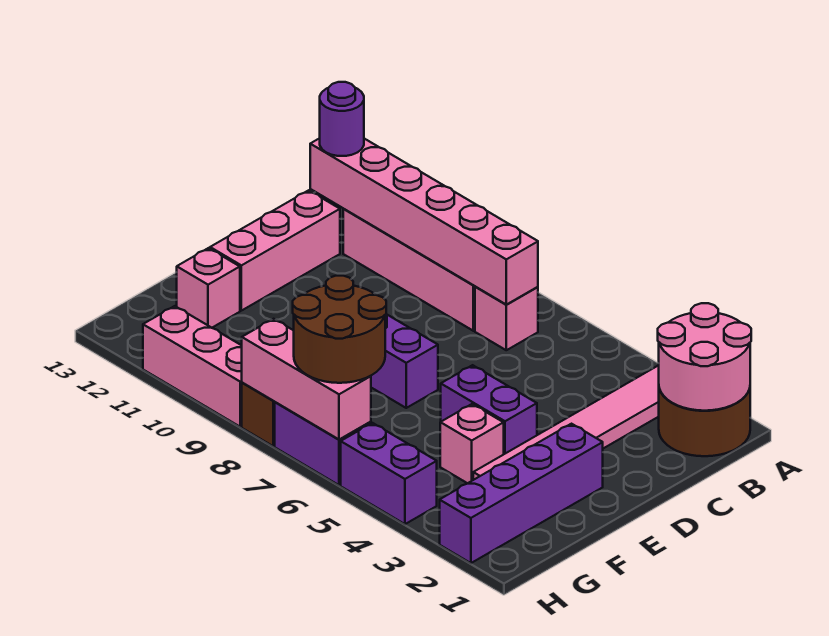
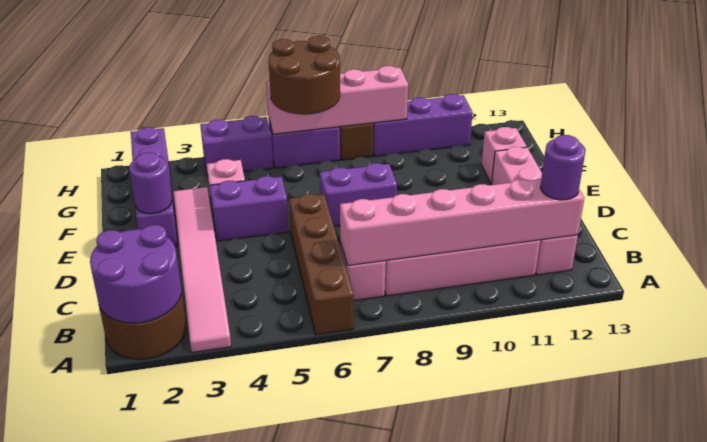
pink 2x2 round brick [658,303,751,411] -> purple 2x2 round brick [90,225,181,323]
none -> brown 1x4 brick [289,194,354,335]
pink 1x3 brick [210,190,340,311] -> pink 1x4 brick [492,147,578,275]
none -> purple 1x1 round brick [129,152,172,214]
pink 1x3 brick [242,319,371,439] -> pink 1x4 brick [266,66,408,134]
pink 1x3 brick [143,306,242,427] -> purple 1x3 brick [373,94,473,156]

